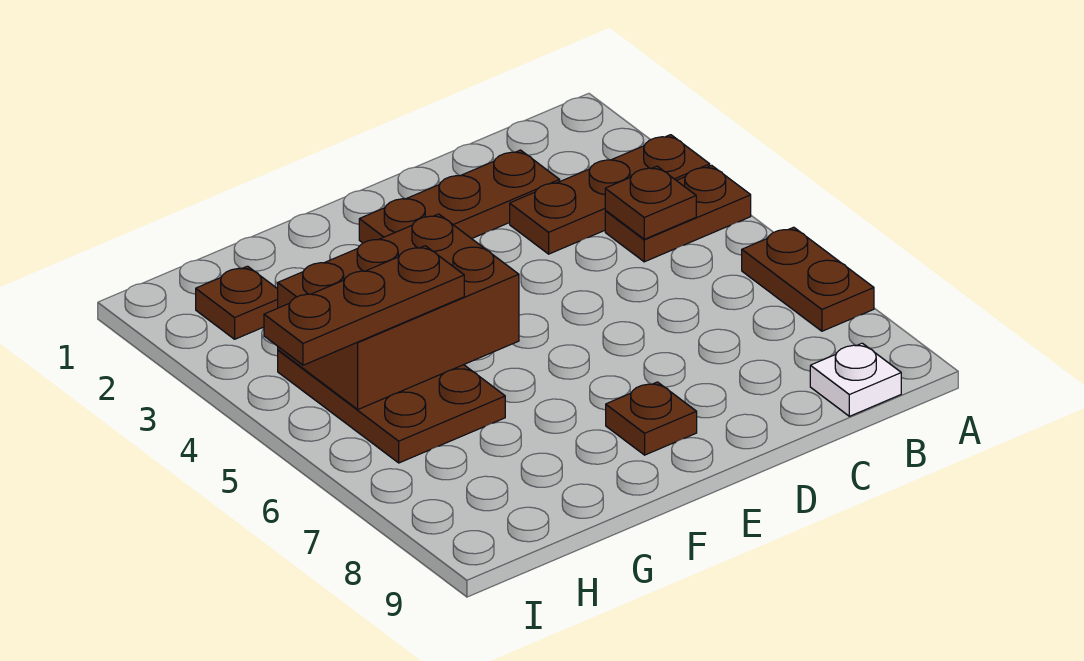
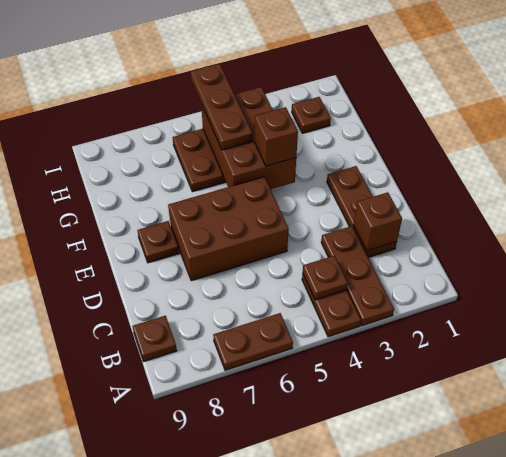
white 1x1 plate [810,343,901,416] -> brown 1x1 plate [132,316,177,362]
none -> brown 1x1 brick [354,192,402,251]
none -> brown 2x3 brick [168,177,289,281]
none -> brown 1x1 brick [255,107,298,166]

